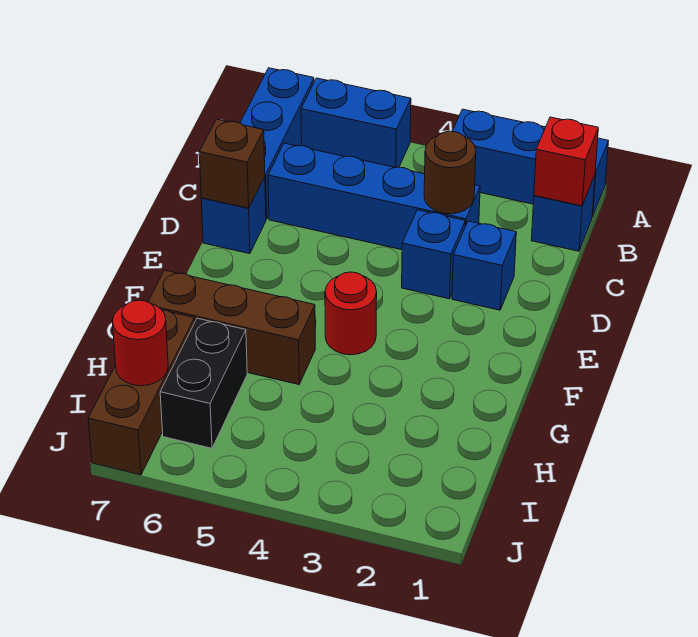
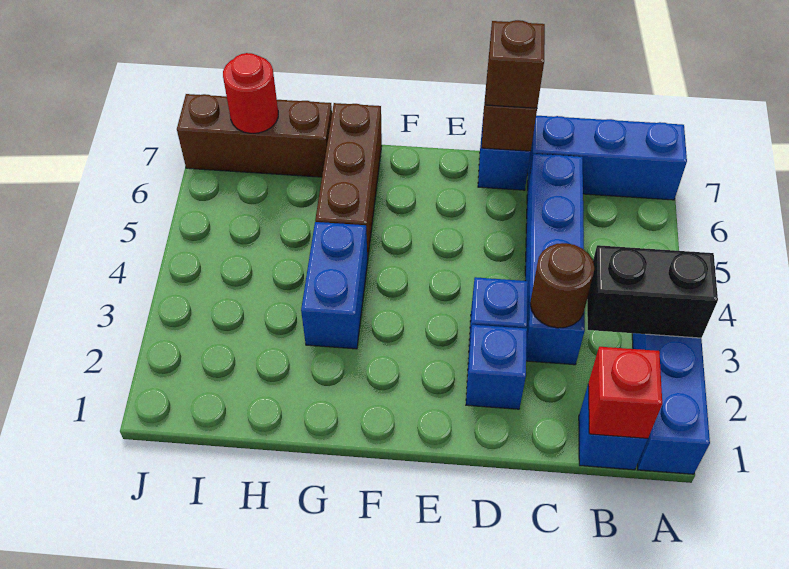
blue 1x2 brick [301,78,411,168] -> blue 1x2 brick moved to [301,222,368,349]
none -> brown 1x1 brick [486,20,545,108]
red 1x1 round brick [325,272,377,355] -> none
black 1x2 brick [160,318,247,448] -> black 1x2 brick moved to [587,245,718,338]

